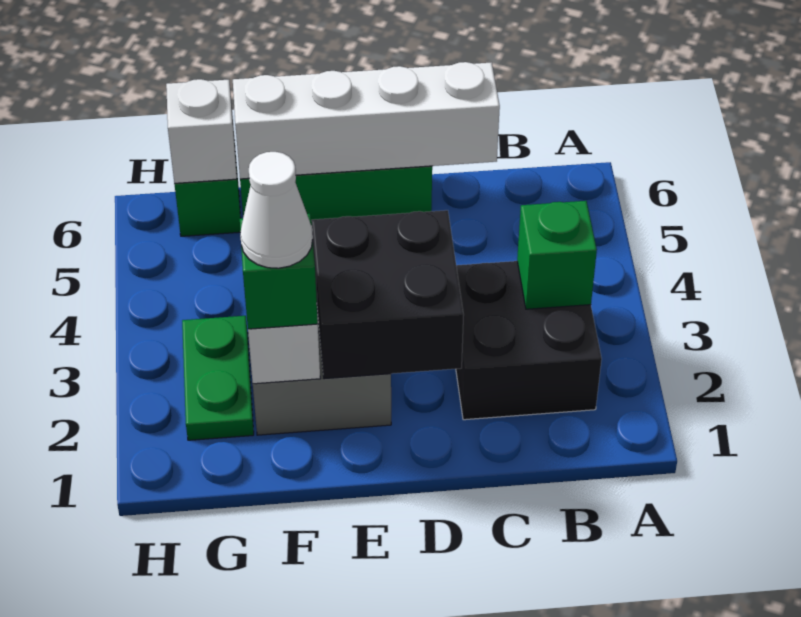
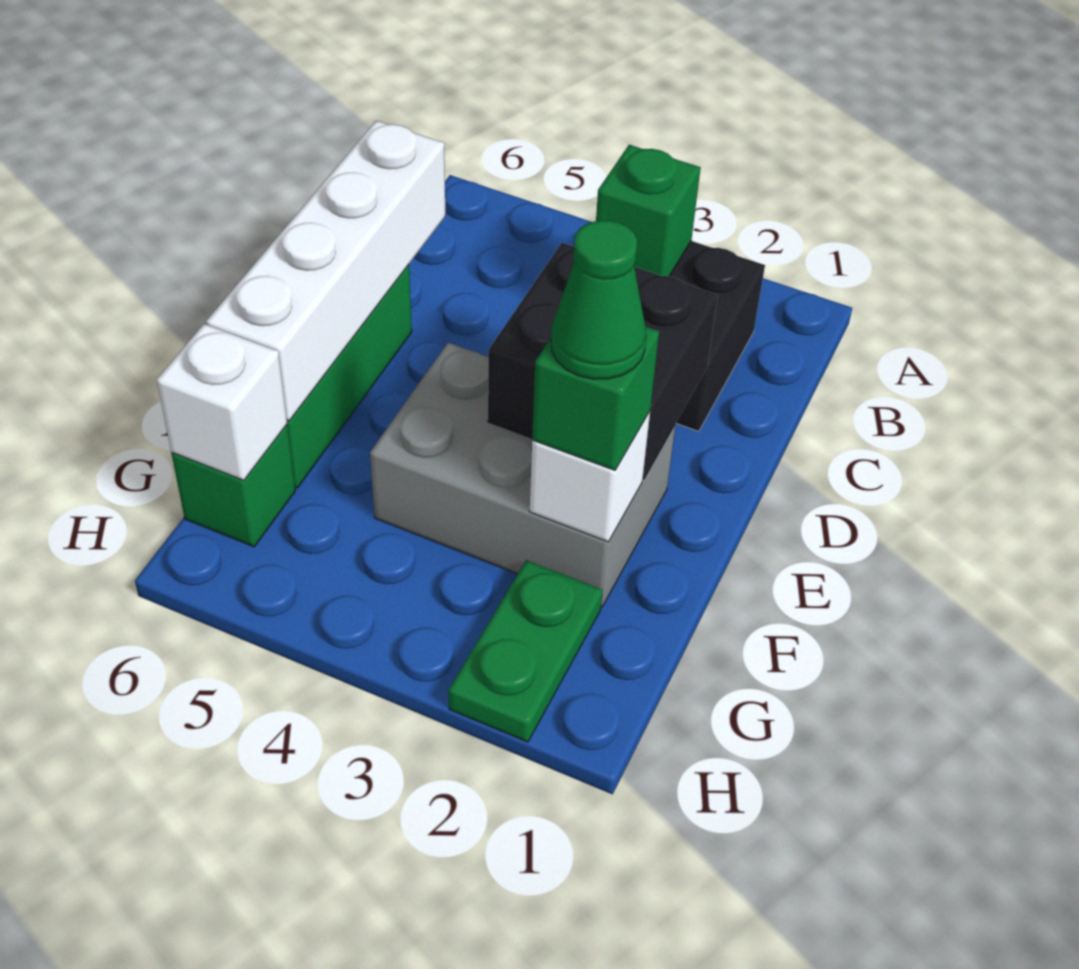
white 1x1 cone [240,152,313,268] -> green 1x1 cone [551,220,646,379]
green 1x2 plate [182,316,254,440] -> green 1x2 plate turned to [449,560,603,742]

